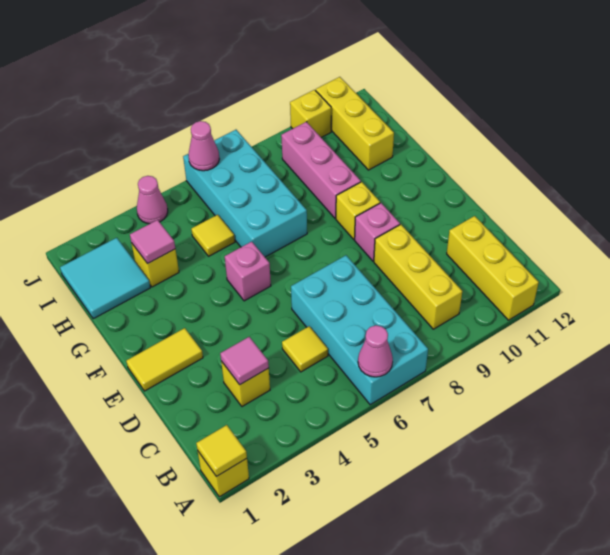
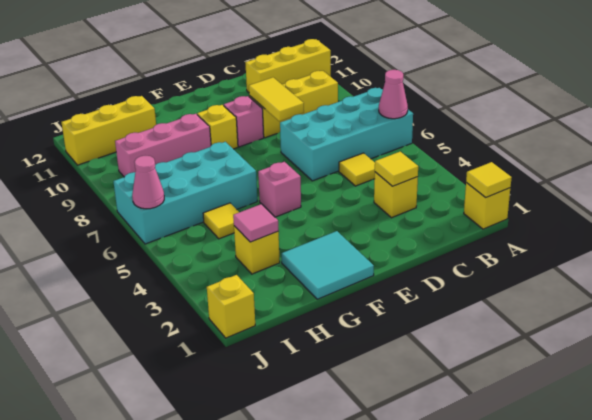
pink 1x1 tile [220,337,269,385] -> yellow 1x1 tile [375,152,418,186]
yellow 1x2 tile [126,328,203,391] -> yellow 1x2 tile moved to [249,77,304,121]
cyan 2x2 tile [60,238,150,319] -> cyan 2x2 tile moved to [282,231,374,299]
pink 1x1 cone [137,176,168,224] -> none
yellow 1x1 brick [290,90,331,138] -> yellow 1x1 brick moved to [207,275,255,338]

